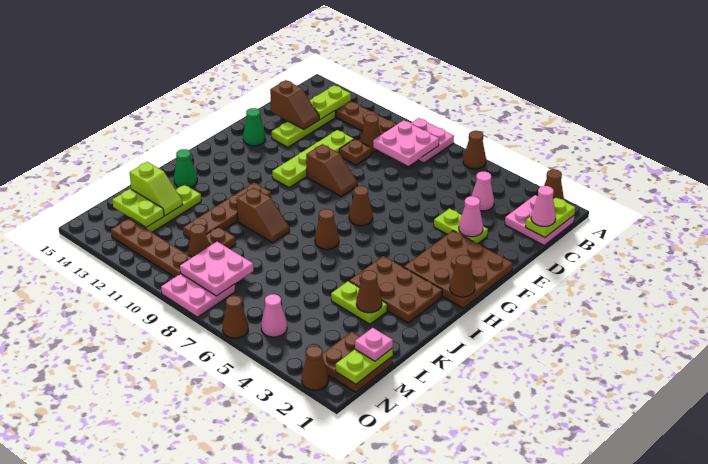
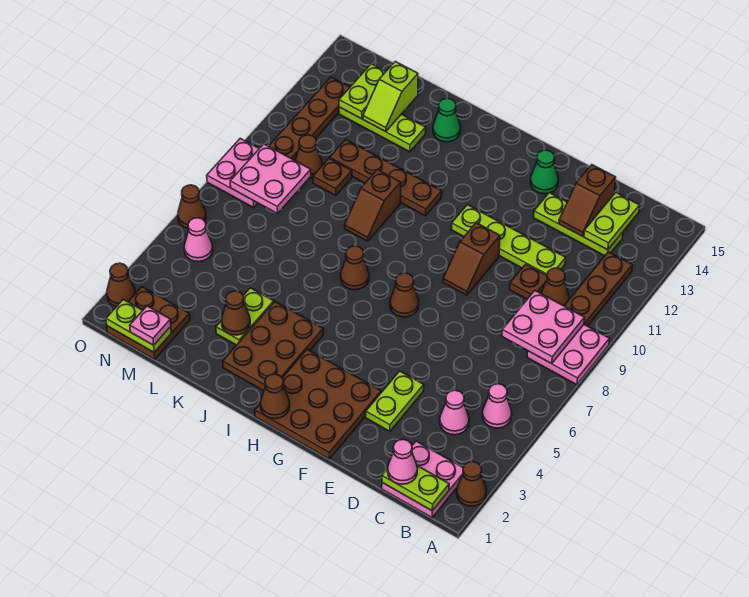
brown 1x1 cone [463,131,486,169] -> none
lime 1x2 plate [310,85,351,120] -> lime 1x2 plate turned to [584,193,640,250]
pink 1x1 cone [459,196,483,237] -> pink 1x1 cone moved to [482,384,512,428]

